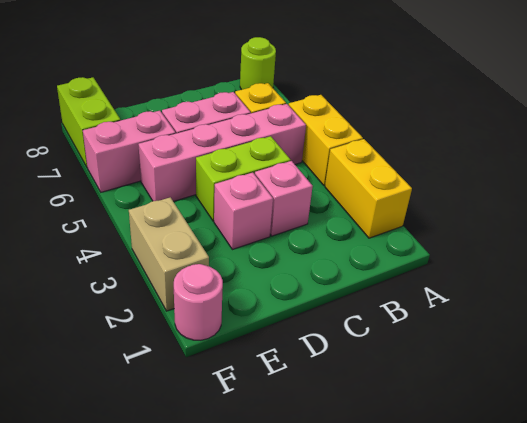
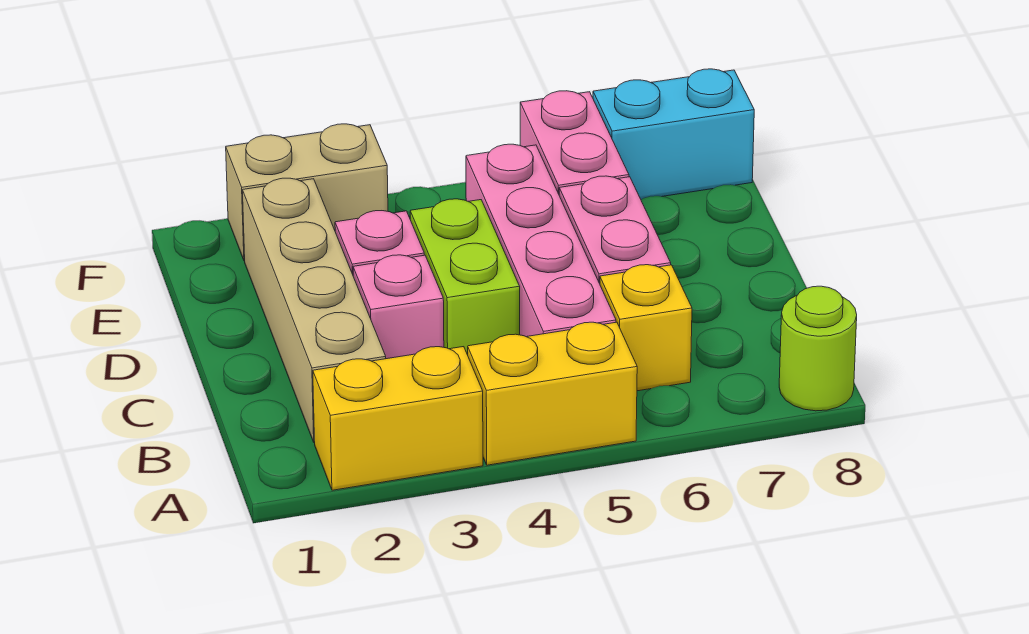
none -> tan 1x4 brick [242,178,386,443]
pink 1x1 round brick [174,264,223,340] -> none
lime 1x2 brick [57,77,121,167] -> cyan 1x2 brick [593,69,754,199]

